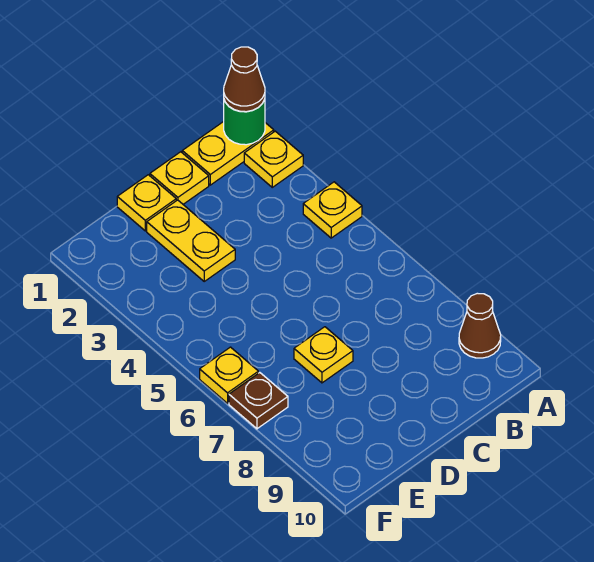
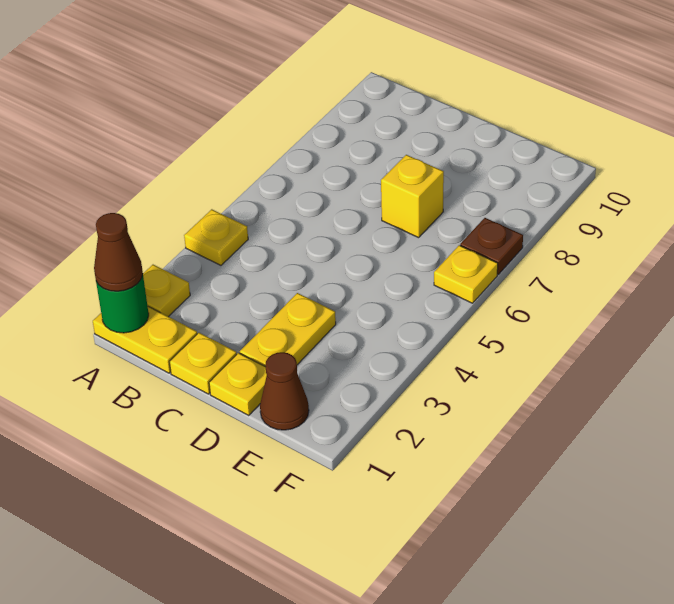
brown 1x1 cone [459,293,501,358] -> brown 1x1 cone moved to [260,352,309,430]
yellow 1x1 plate [294,327,353,383] -> yellow 1x1 brick [381,155,444,238]

